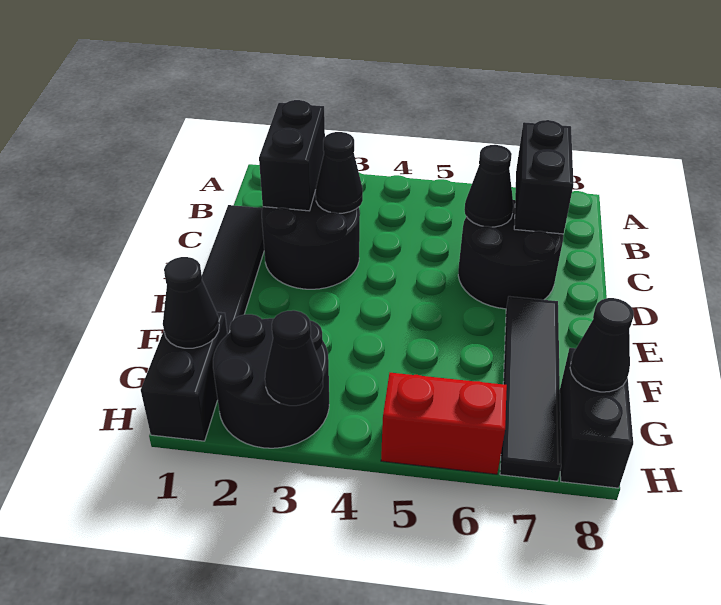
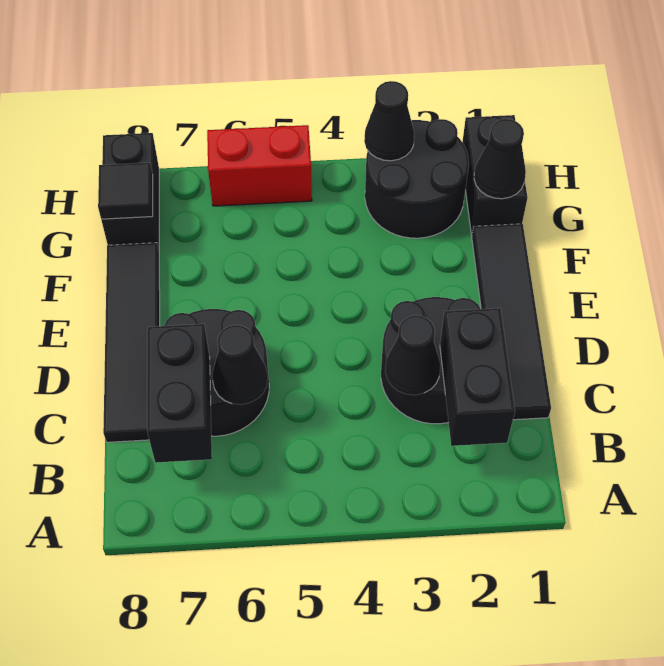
black 1x4 tile [500,296,561,481] -> black 1x4 tile moved to [103,243,160,442]
black 1x1 cone [570,298,634,392] -> black 1x1 tile [98,163,153,219]

